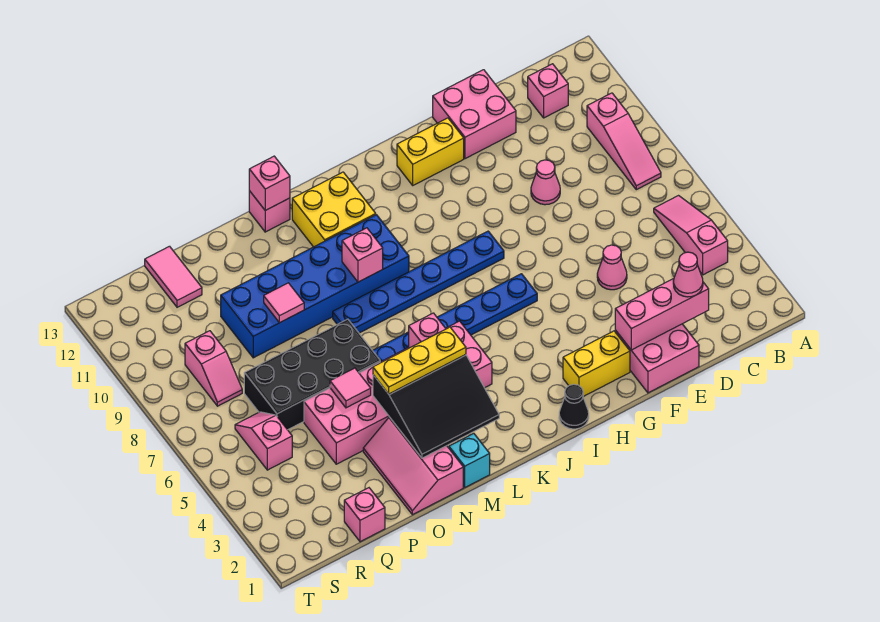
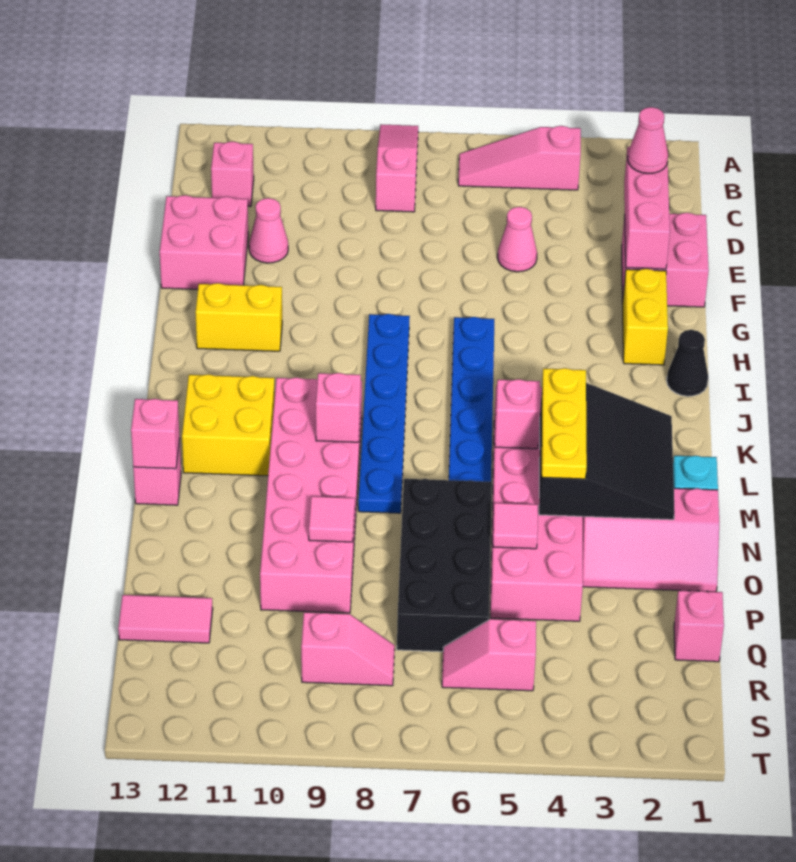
pink 1x3 slope [587,93,661,190] -> pink 1x3 slope turned to [376,125,418,212]
pink 1x1 cone [531,160,560,205] -> pink 1x1 cone moved to [249,198,288,263]
yellow 1x2 brick [397,118,464,185] -> yellow 1x2 brick turned to [195,283,282,351]
blue 2x6 brick [221,215,409,358] -> pink 2x6 brick [260,377,362,613]

